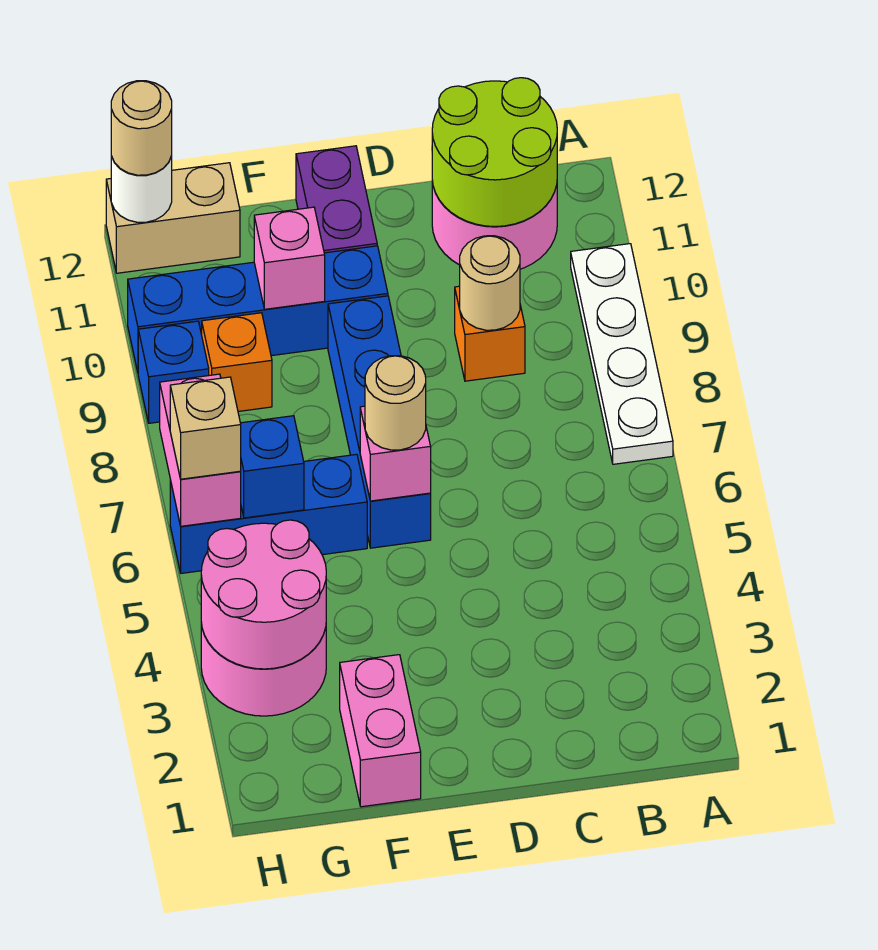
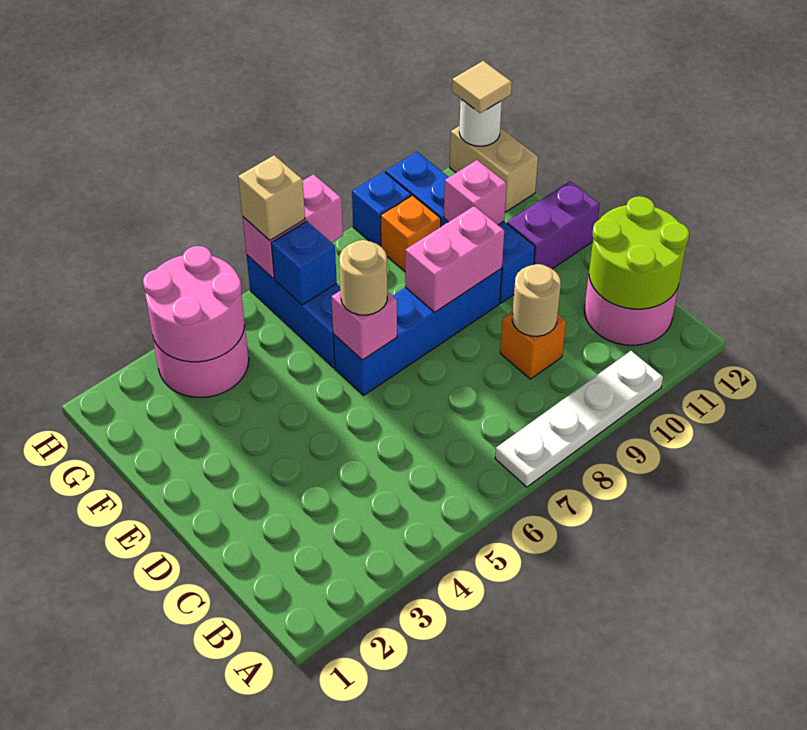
pink 1x2 brick [340,655,421,807] -> pink 1x2 brick moved to [405,206,504,312]
tan 1x1 round brick [111,81,172,175] -> tan 1x1 tile [452,61,512,113]

